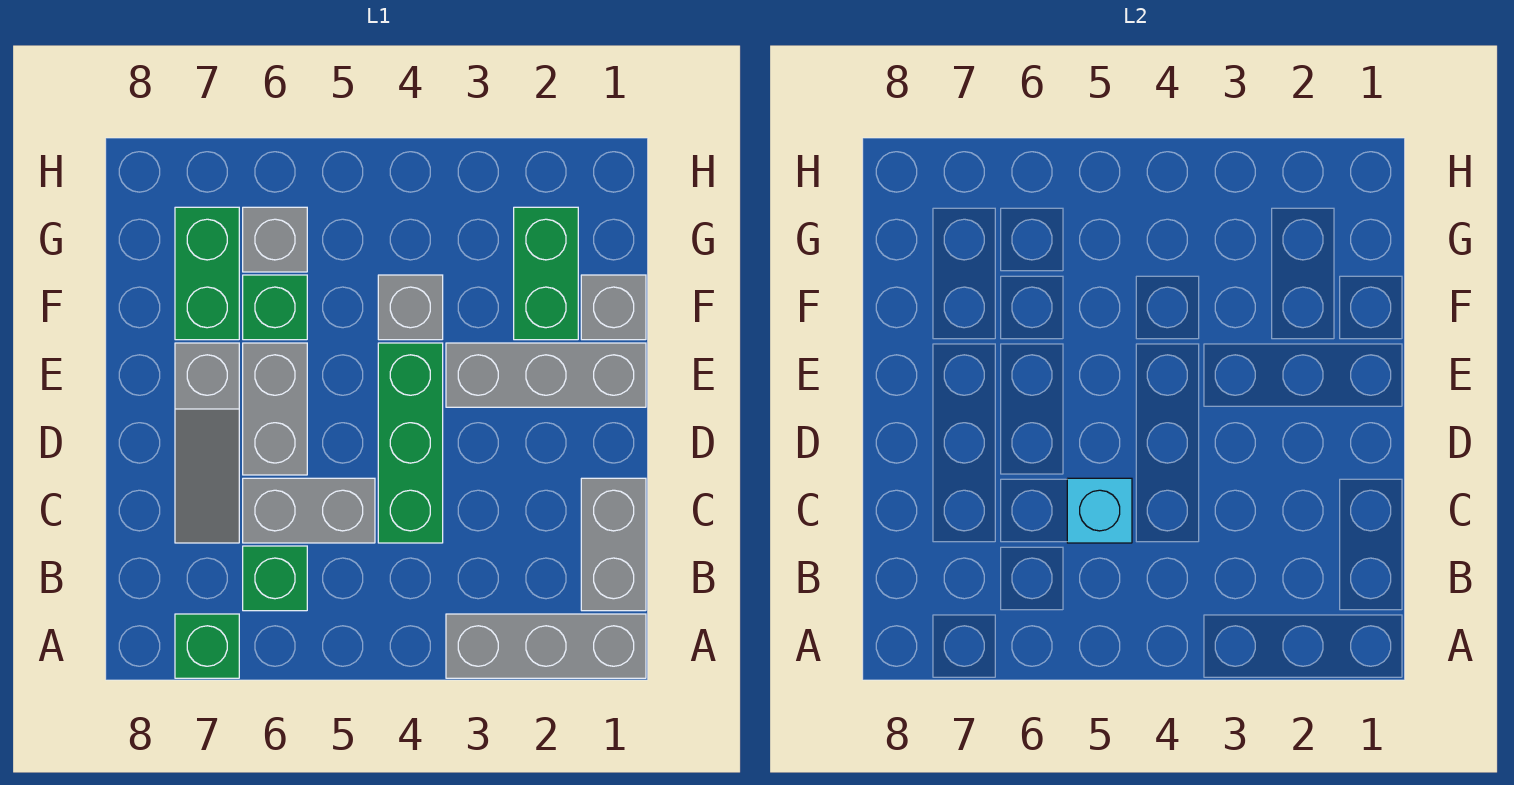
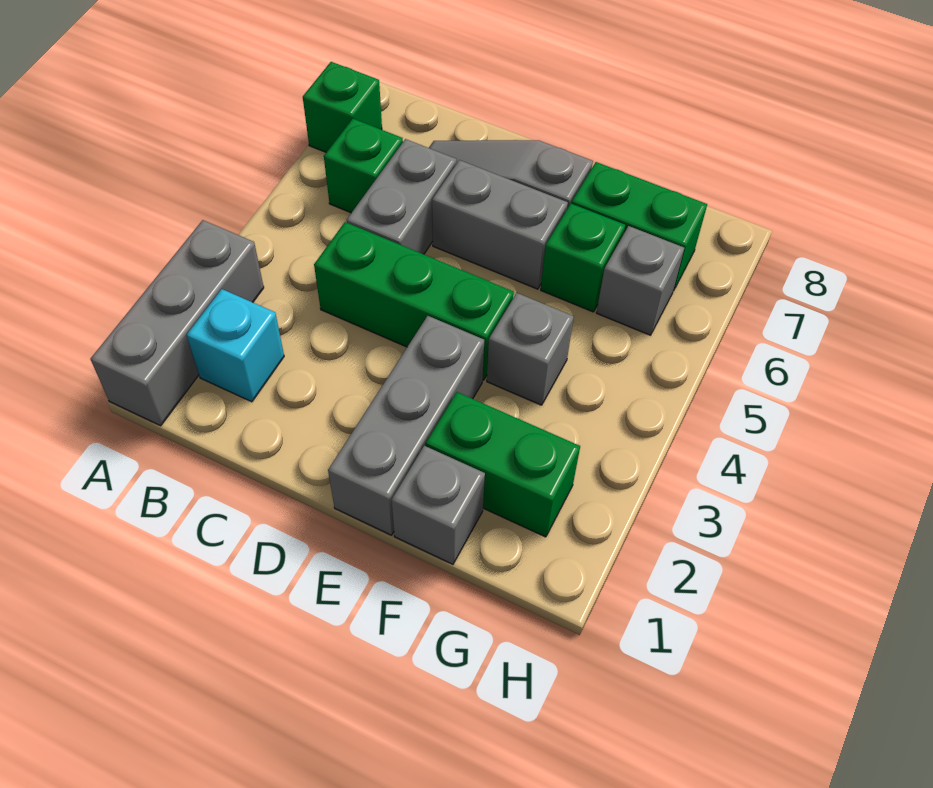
grey 1x2 brick [581,478,646,611] -> none
cyan 1x1 brick [1067,478,1132,543] -> cyan 1x1 brick moved to [187,289,284,402]

